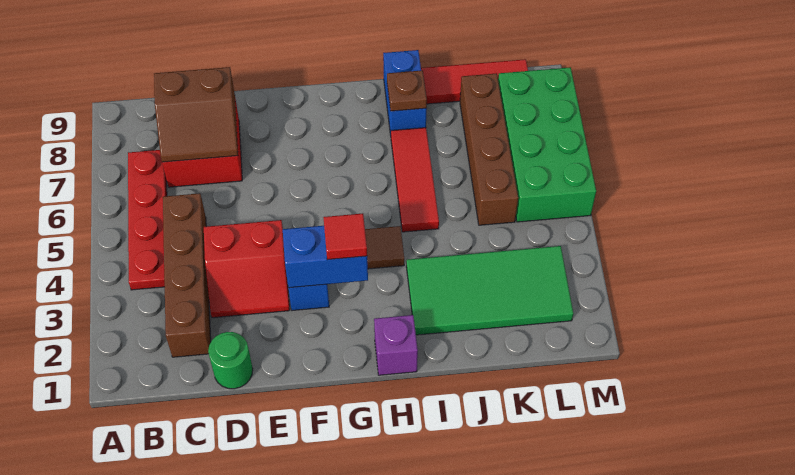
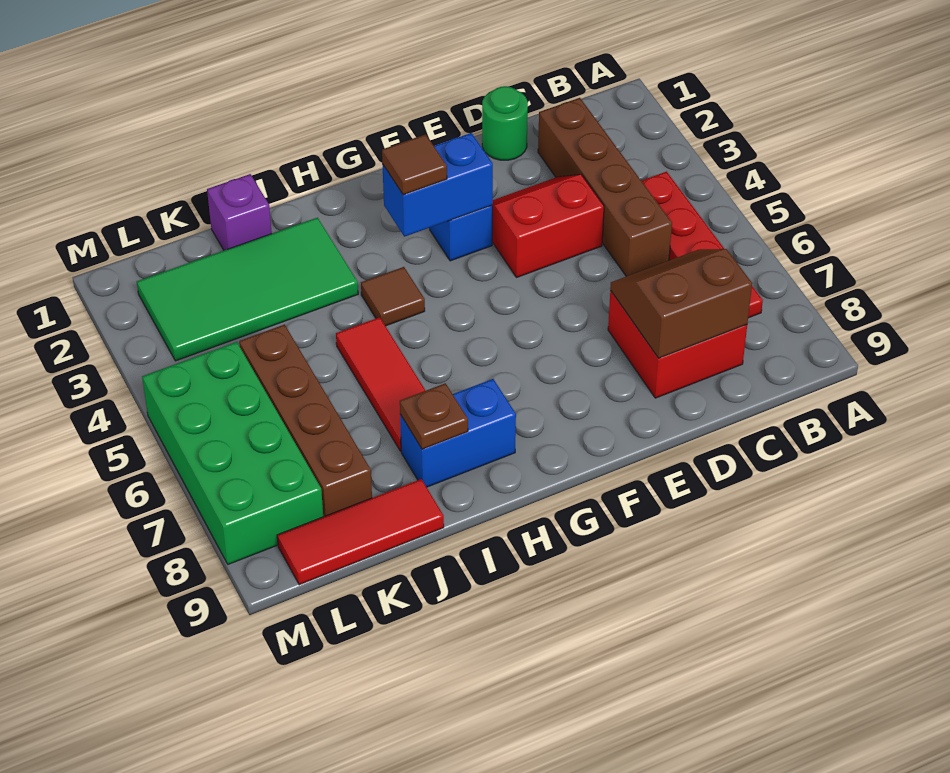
red 1x1 tile [323,214,367,260] -> brown 1x1 tile [382,134,447,195]
purple 1x1 brick [374,315,418,375] -> purple 1x1 brick moved to [207,174,272,250]
blue 1x2 brick [383,50,427,135] -> blue 1x2 brick turned to [400,379,516,487]

